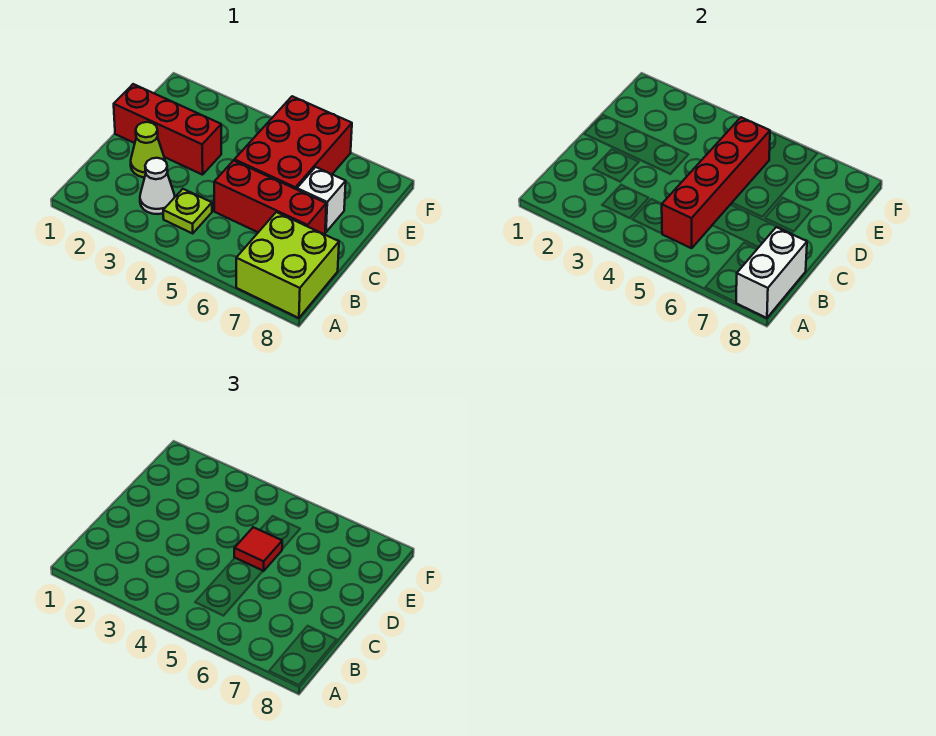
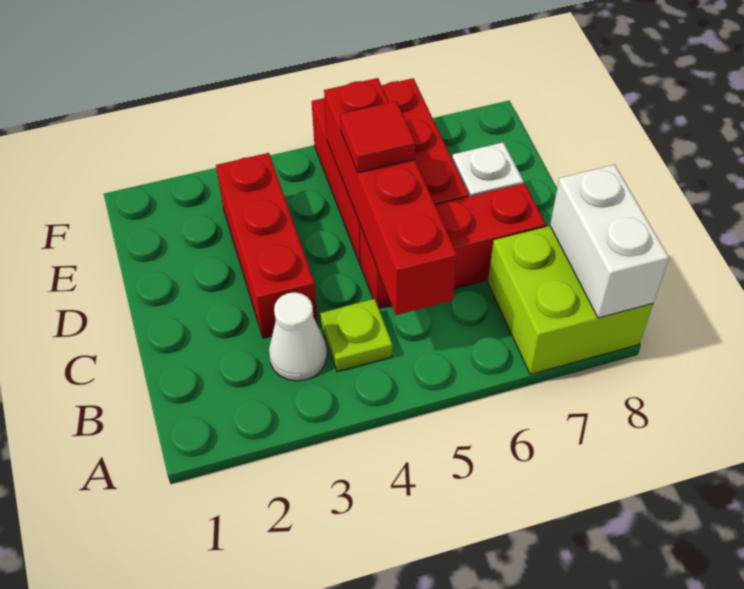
lime 1x1 cone [131,122,165,178] -> none
red 1x3 brick [114,84,221,175] -> red 1x3 brick turned to [216,153,318,338]

